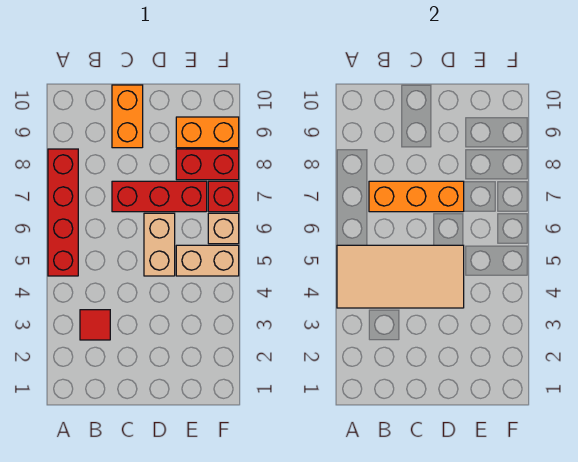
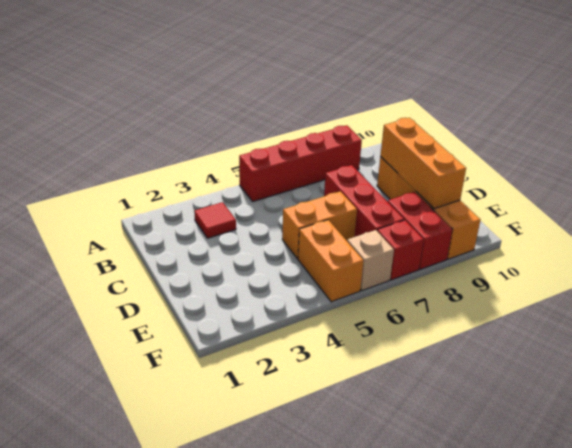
tan 2x4 tile [337,245,464,308] -> none
orange 1x3 brick [369,181,464,212] -> orange 1x3 brick moved to [380,118,466,209]
tan 1x2 brick [144,213,175,276] -> orange 1x2 brick [282,191,357,259]
tan 1x2 brick [176,245,239,276] -> orange 1x2 brick [298,220,363,302]

